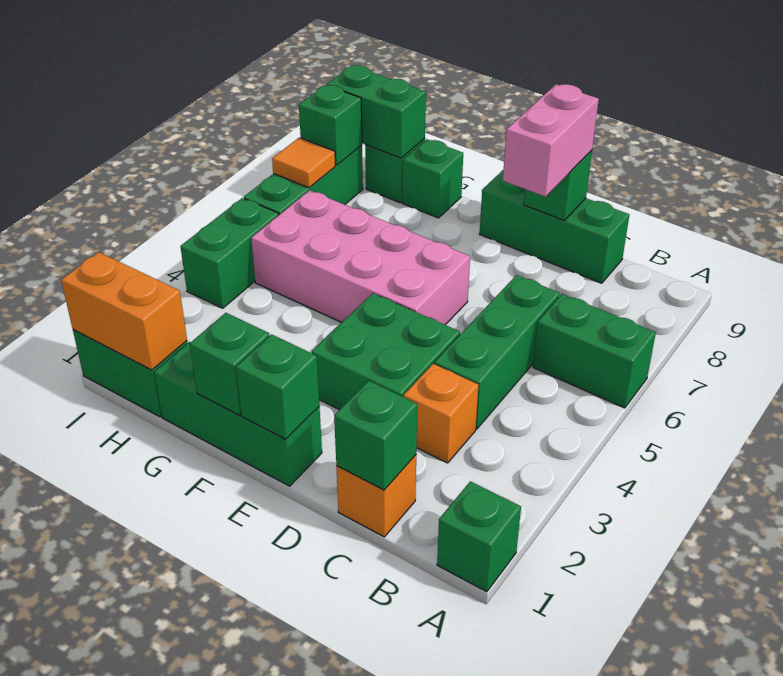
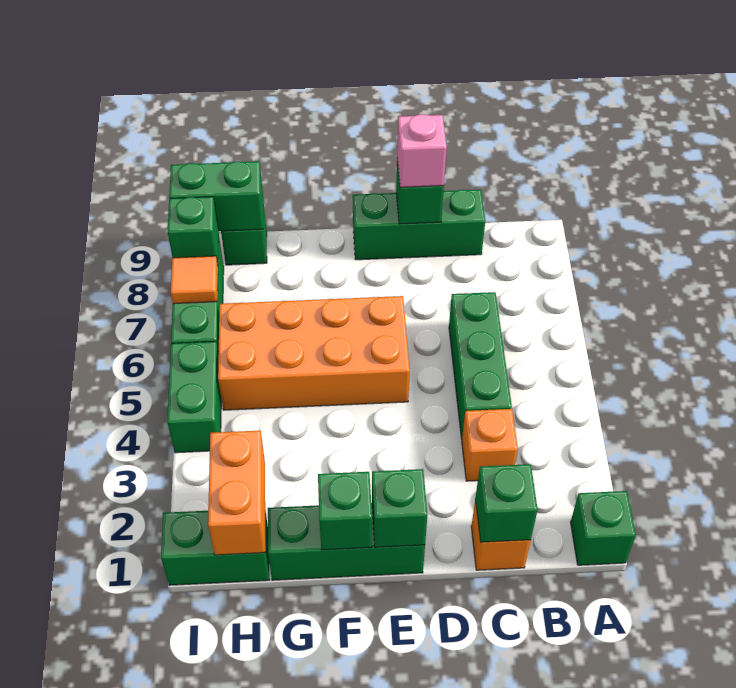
green 1x2 brick [533,294,656,408] -> none
green 2x2 brick [312,293,460,410] -> none
pink 1x2 brick [503,84,599,197] -> pink 1x1 brick [397,114,447,187]
pink 2x4 brick [251,190,470,325] -> orange 2x4 brick [218,296,410,410]
green 1x1 brick [403,139,463,218] -> none
orange 1x2 brick [61,252,187,370] -> orange 1x2 brick turned to [208,431,265,555]

